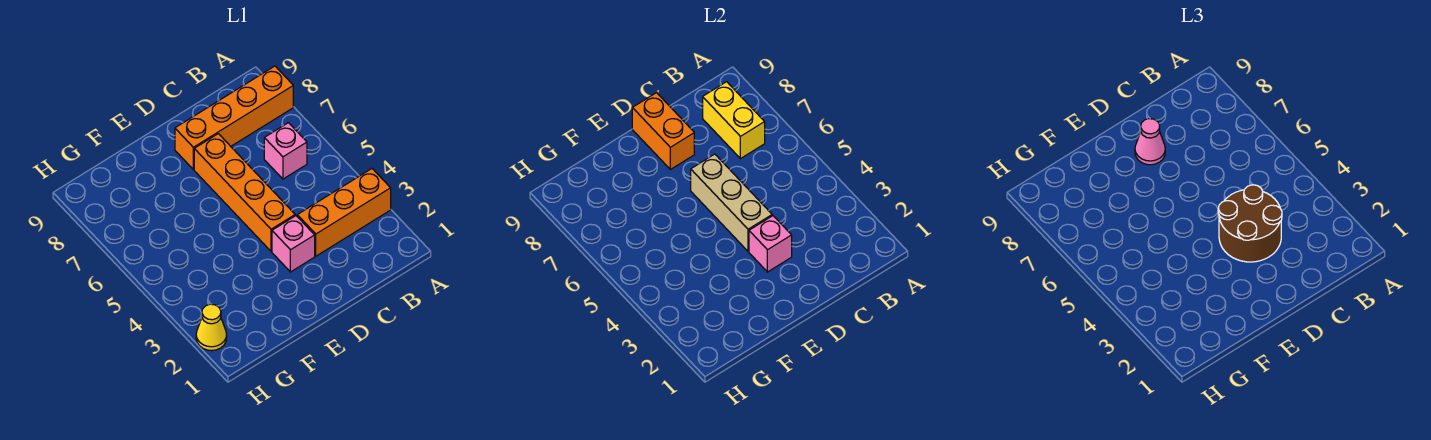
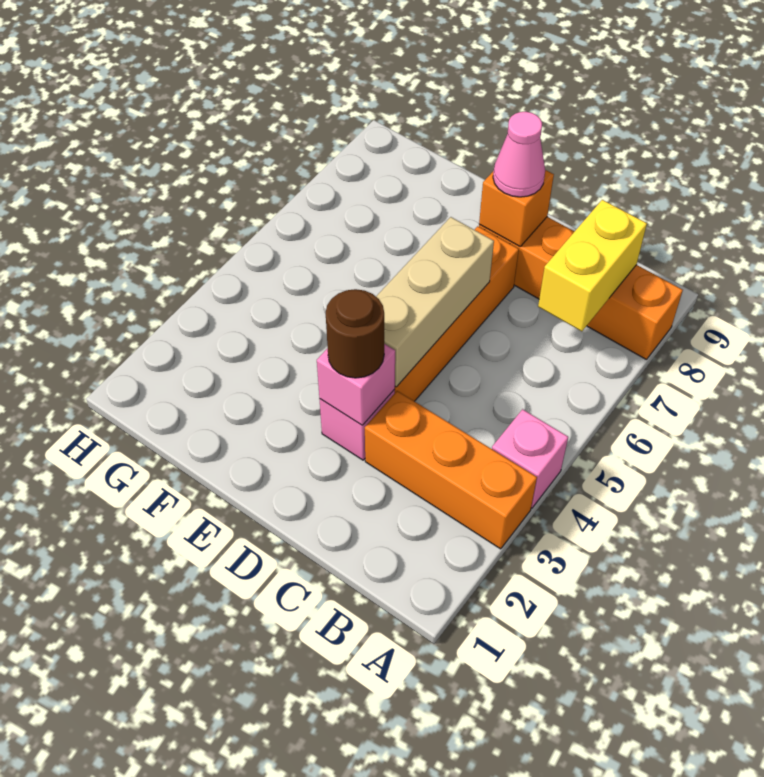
pink 1x1 brick [264,123,307,179] -> pink 1x1 brick moved to [492,409,568,508]
brown 2x2 round brick [1218,185,1282,262] -> brown 1x1 round brick [326,289,384,378]
orange 1x2 brick [632,93,694,169] -> orange 1x1 brick [479,170,554,246]
yellow 1x1 cone [196,304,227,351] -> none

